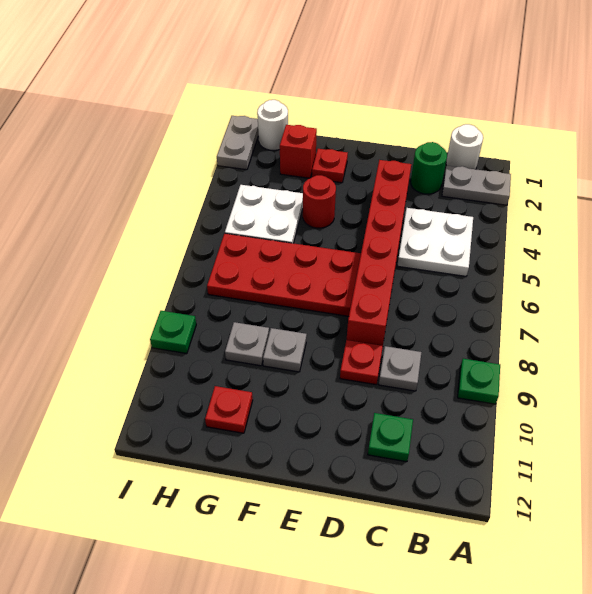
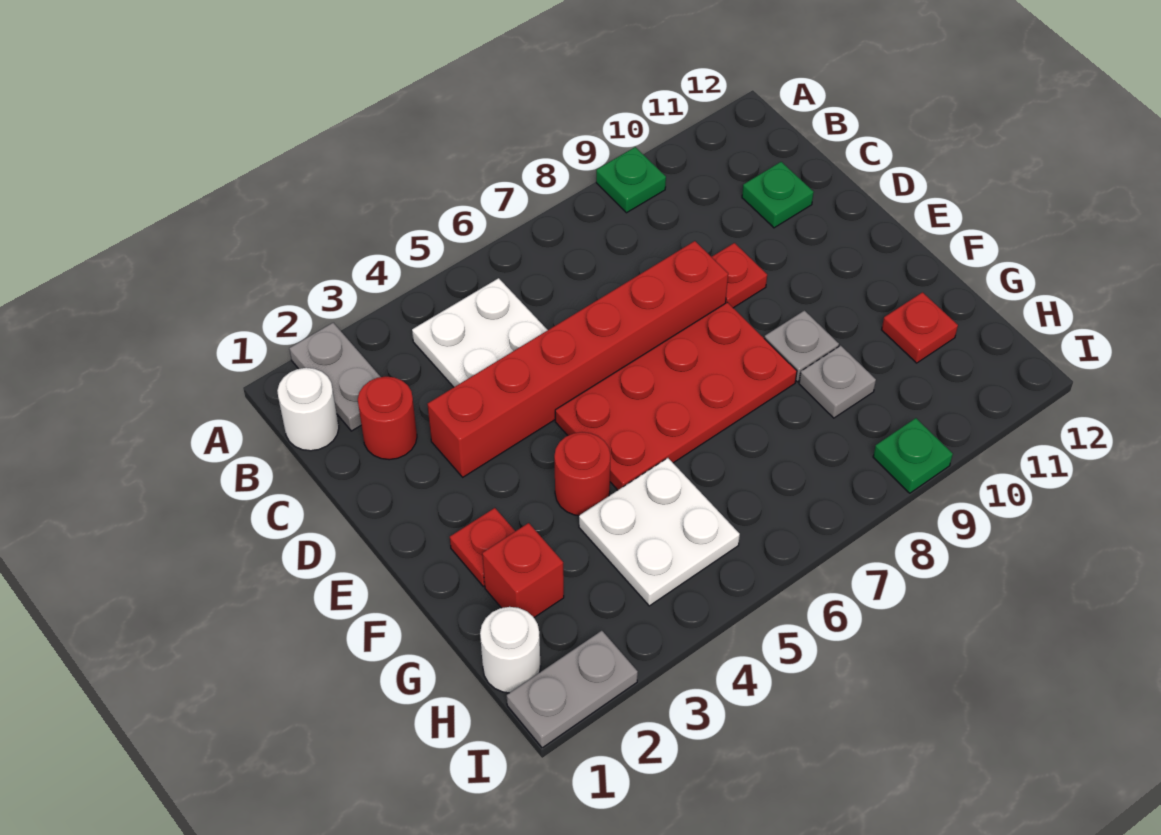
green 1x1 round brick [411,142,447,194] -> red 1x1 round brick [358,377,417,460]
grey 1x1 plate [379,346,422,391] -> none
red 2x4 plate [207,233,361,316] -> red 2x4 plate turned to [555,302,797,490]

